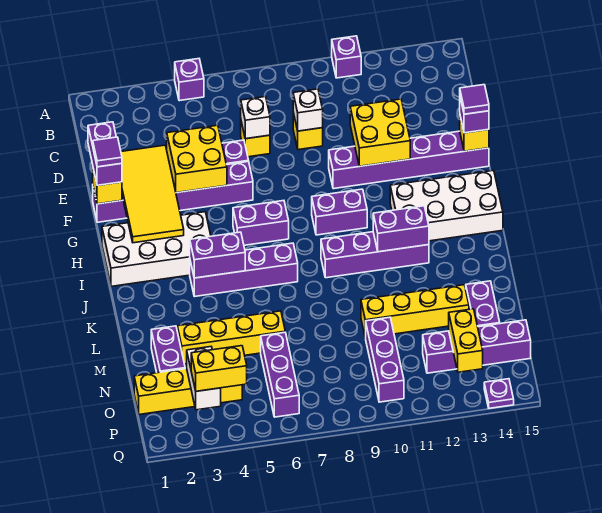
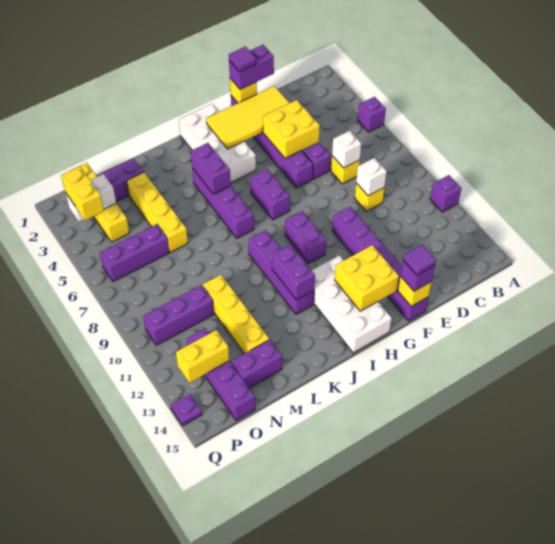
yellow 2x2 brick [350,99,410,166] -> yellow 2x2 brick moved to [335,245,399,311]

